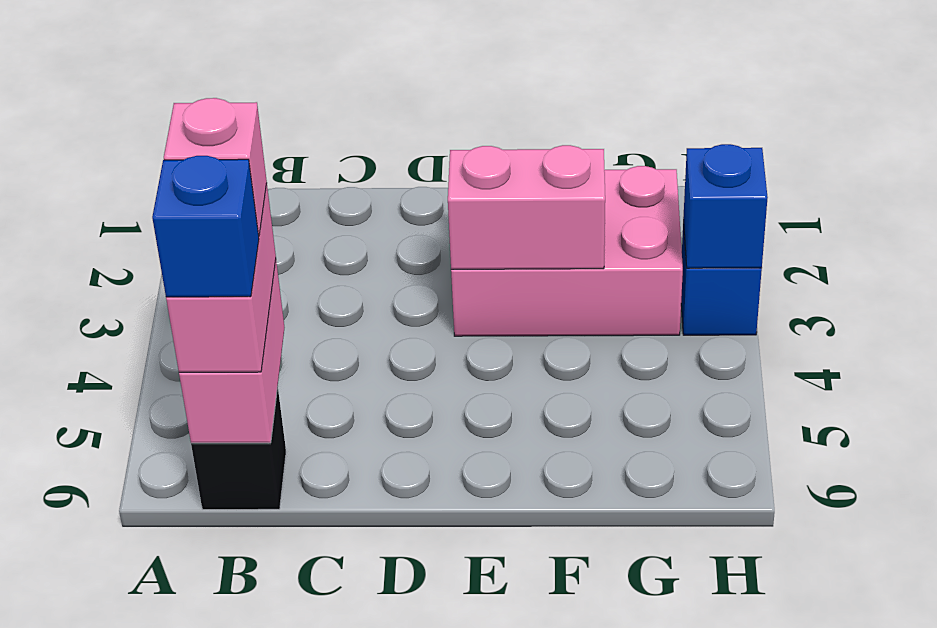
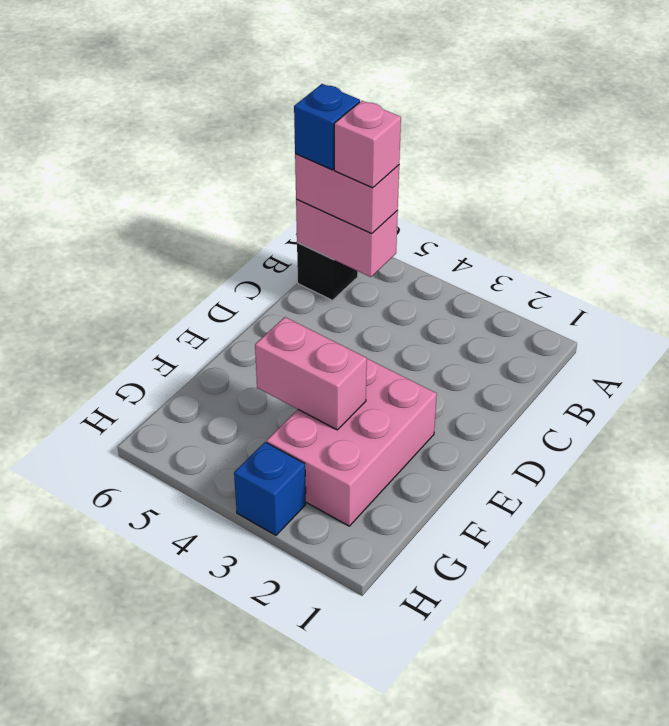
pink 1x2 brick [448,145,605,269] -> pink 1x2 brick turned to [255,317,367,430]
blue 1x1 brick [683,144,768,268] -> none

